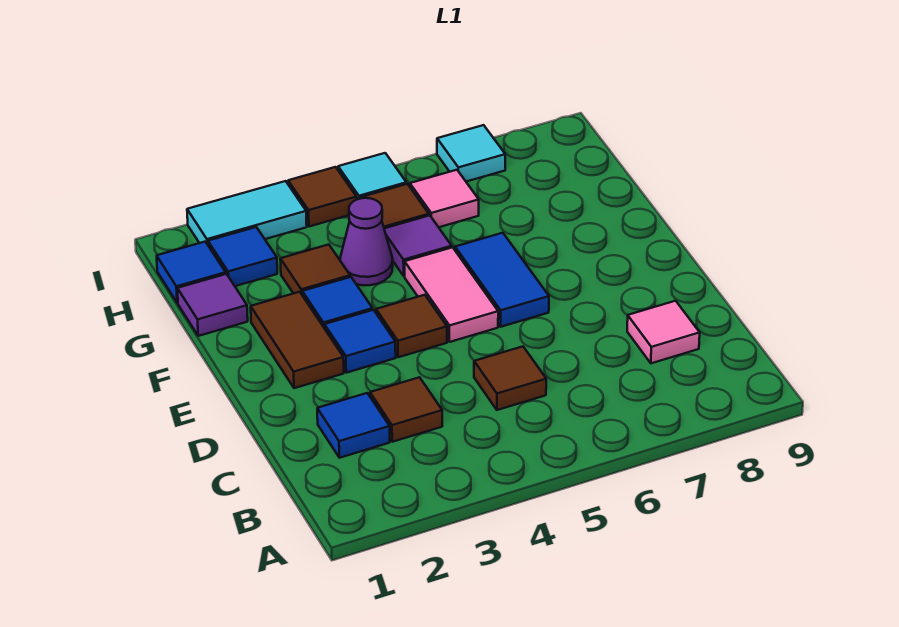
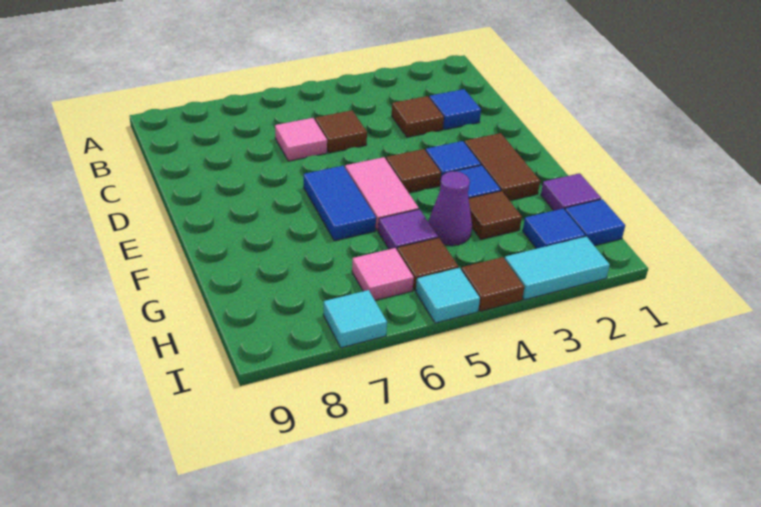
pink 1x1 tile [627,301,700,363] -> pink 1x1 tile moved to [275,118,327,161]

